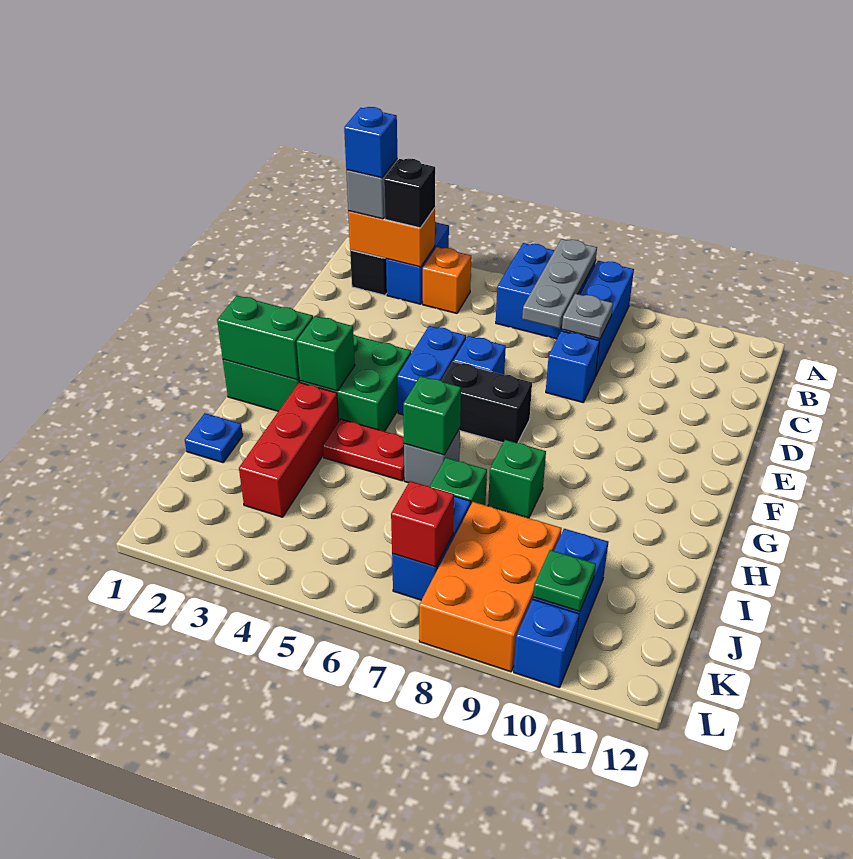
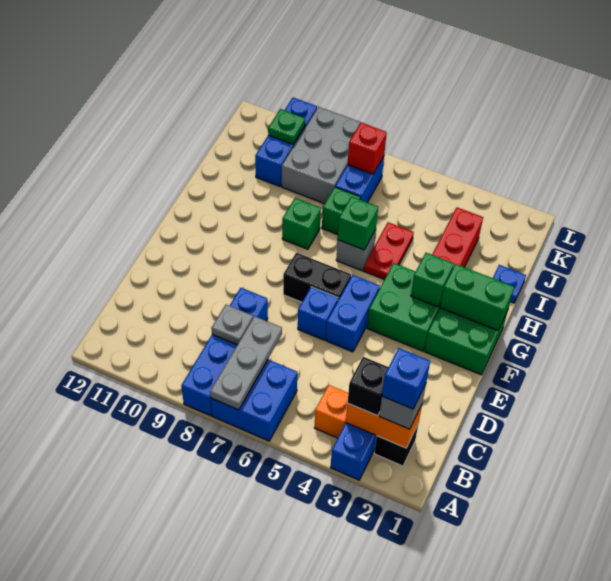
red 1x2 plate [323,419,404,481] -> red 1x2 plate turned to [364,222,414,280]
orange 2x3 brick [419,502,562,672] -> grey 2x3 brick [282,107,365,204]

